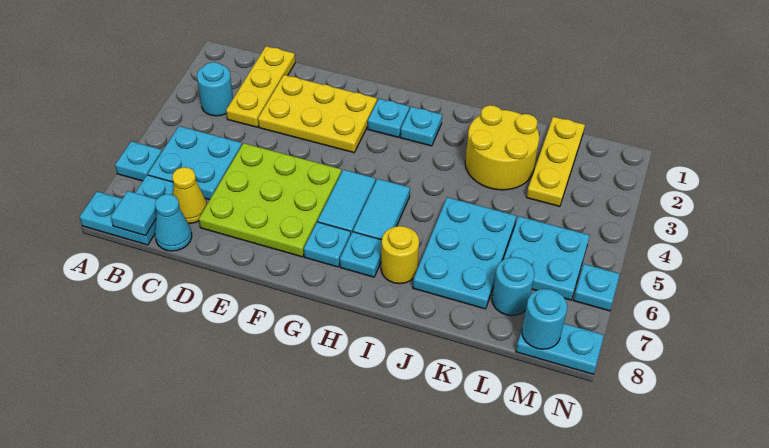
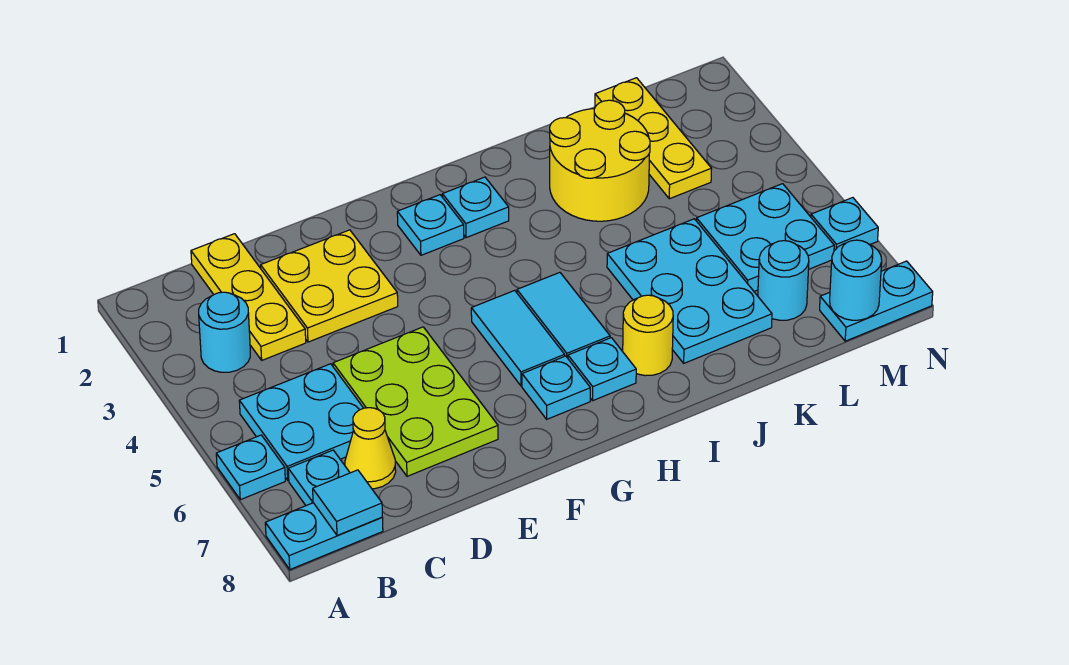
cyan 1x1 cone [155,194,192,251] -> none
yellow 2x3 plate [258,75,377,153] -> yellow 2x2 plate [261,230,398,342]
lime 3x3 plate [199,143,342,257] -> lime 2x3 plate [333,327,498,476]

